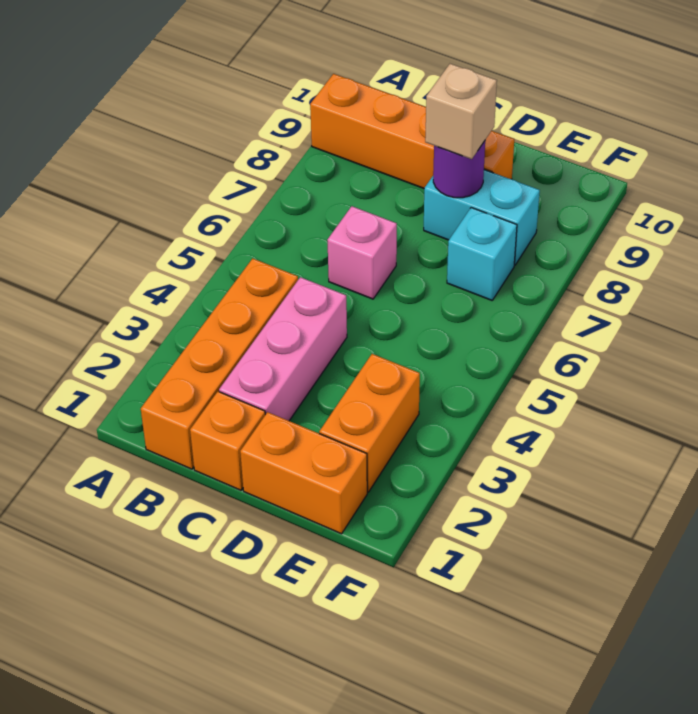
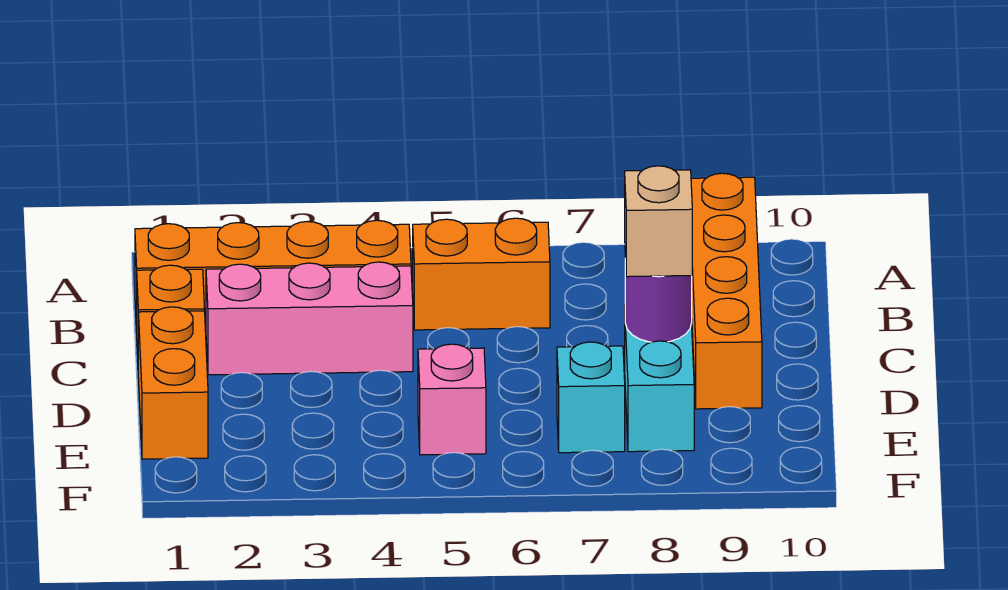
pink 1x1 brick [327,206,397,299] -> pink 1x1 brick moved to [418,344,486,455]
orange 1x2 brick [319,354,420,492] -> orange 1x2 brick moved to [413,218,550,330]

